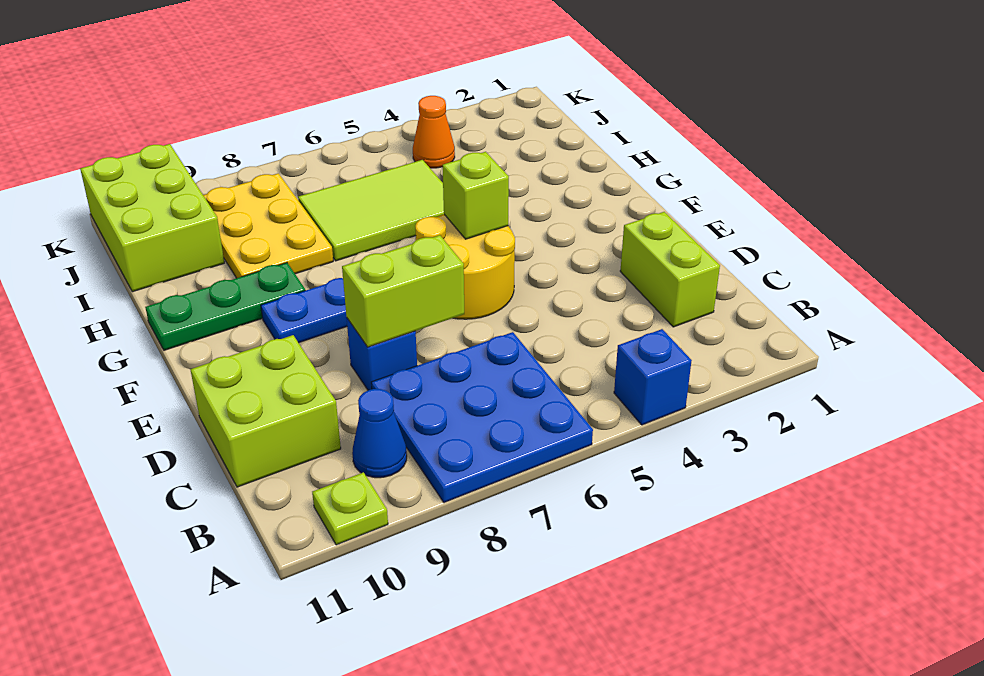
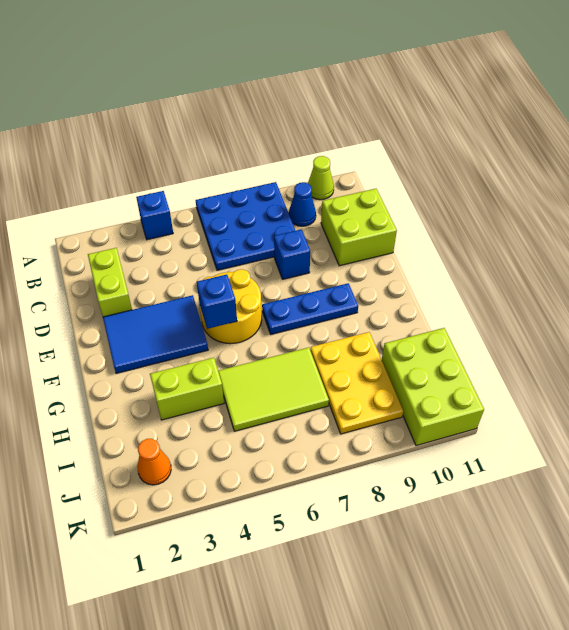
lime 1x1 plate [312,472,388,545] -> lime 1x1 cone [308,156,334,200]
lime 1x2 brick [342,235,464,347] -> lime 1x2 brick moved to [150,358,224,420]
none -> blue 2x3 tile [103,295,208,373]
lime 1x1 brick [443,152,509,239] -> blue 1x1 brick [197,274,237,329]
green 1x3 plate [145,263,305,350] -> none
orange 1x1 cone [413,96,455,168] -> orange 1x1 cone moved to [137,439,171,485]

